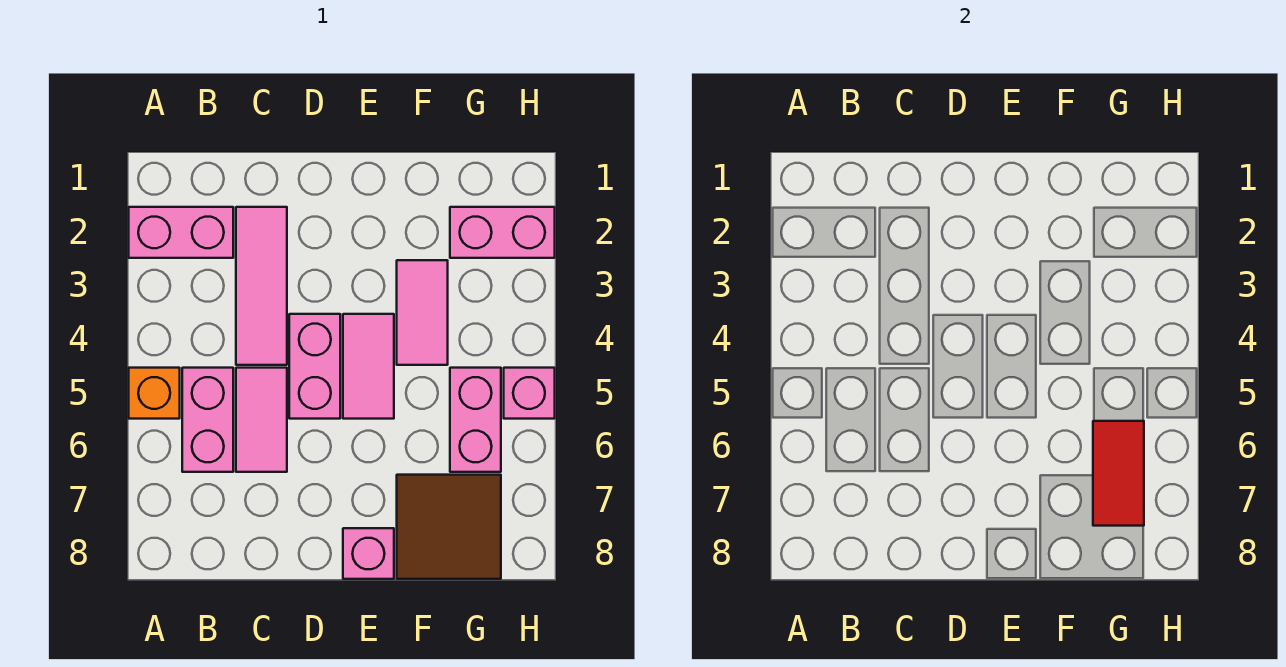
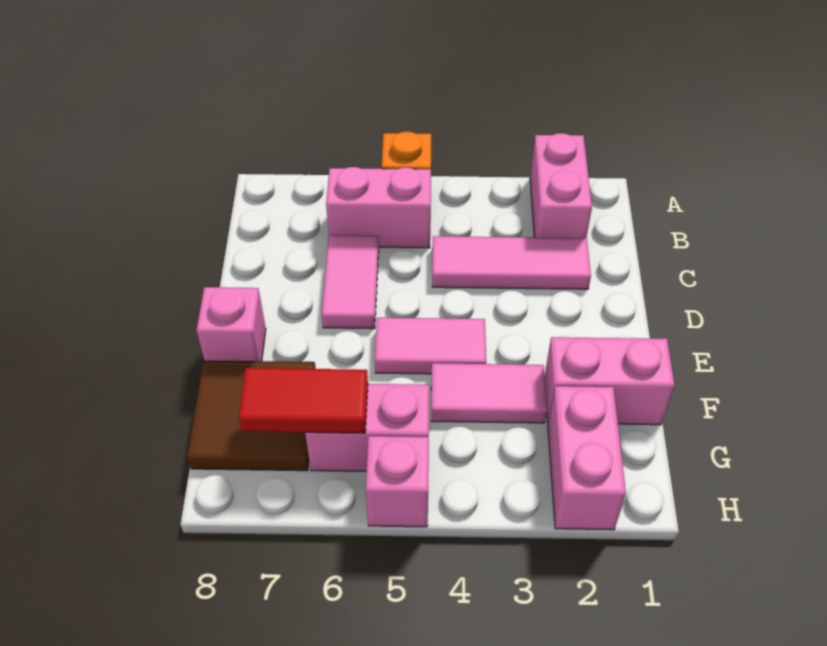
pink 1x2 tile [236,368,287,472] -> pink 1x2 tile turned to [322,235,379,329]
pink 1x2 brick [289,314,340,419] -> pink 1x2 brick moved to [545,337,675,425]

